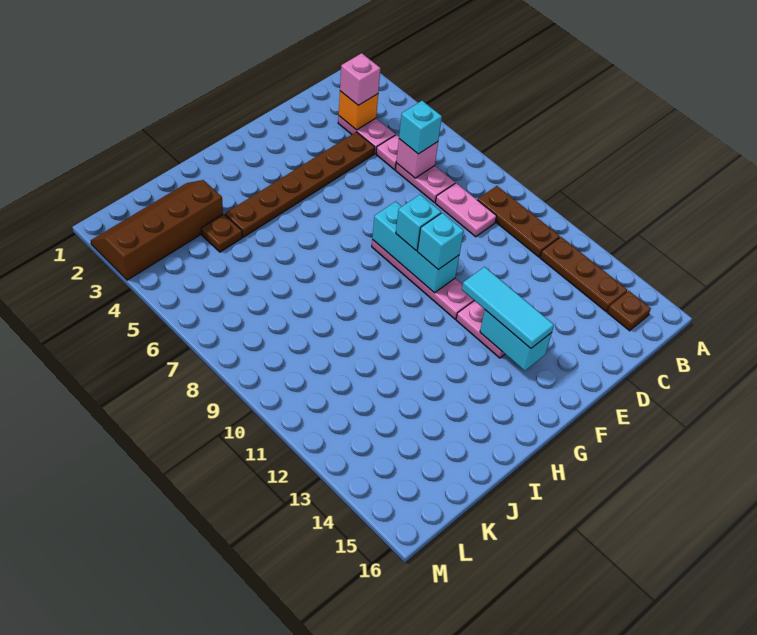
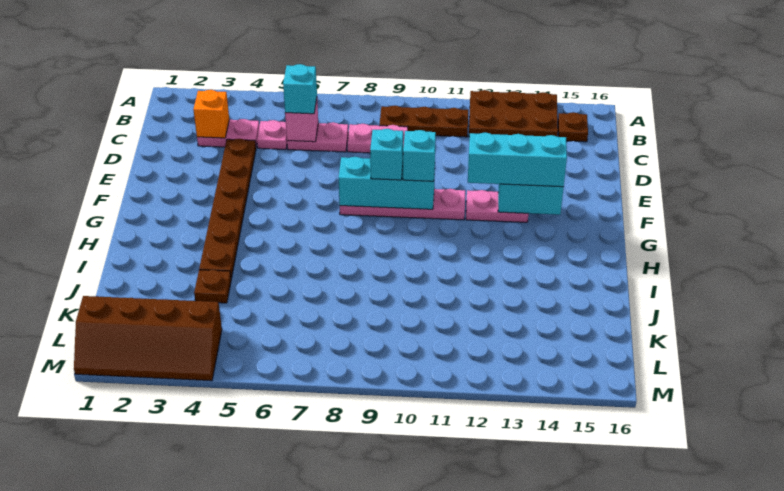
brown 1x3 plate [540,237,627,312] -> brown 2x3 plate [469,90,558,137]
pink 1x1 brick [340,53,380,105] -> none
cyan 1x3 tile [462,267,554,348] -> cyan 1x3 brick [468,132,567,187]
brown 2x4 slope [91,180,223,280] -> brown 2x4 slope turned to [74,296,222,381]

